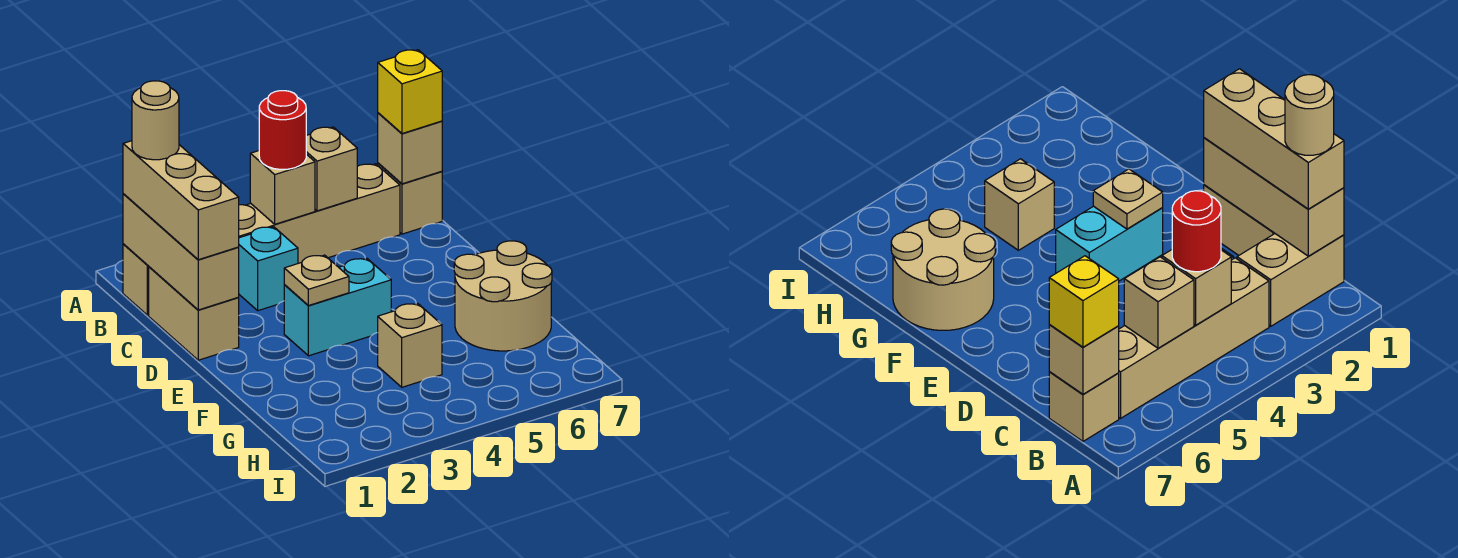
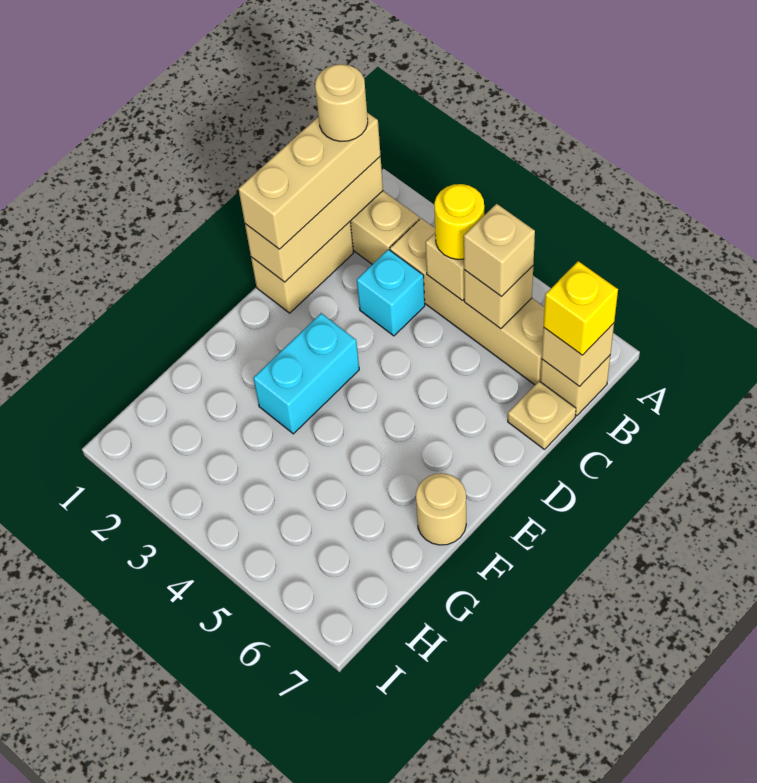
red 1x1 round brick [259,91,306,169] -> yellow 1x1 round brick [434,184,484,260]
cyan 1x2 brick [284,259,391,356] -> cyan 1x2 brick turned to [253,313,359,434]
tan 1x1 plate [284,255,349,306] -> tan 1x1 plate moved to [508,381,576,450]
tan 2x2 round brick [454,241,552,351] -> tan 1x1 round brick [416,473,466,545]
tan 1x1 brick [378,304,442,387] -> tan 1x1 brick moved to [464,204,535,297]

